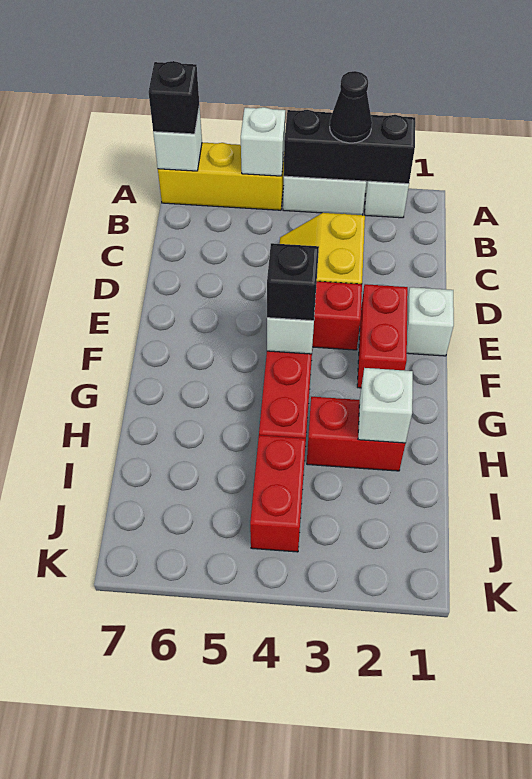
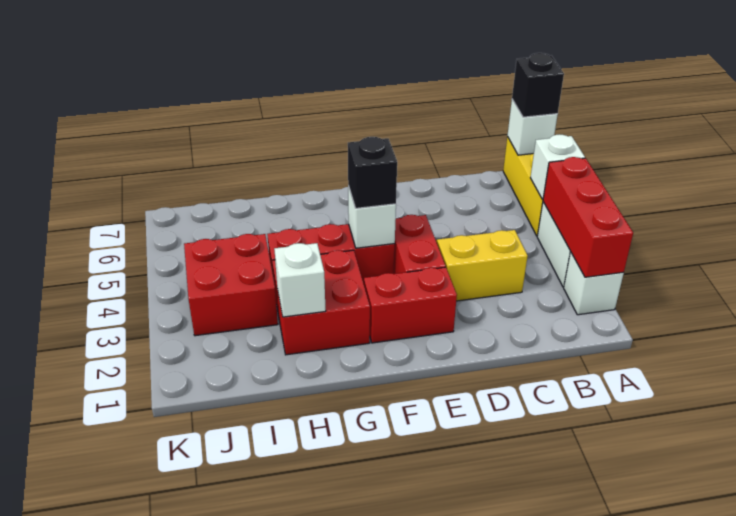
black 1x3 brick [284,110,415,184] -> red 1x3 brick [543,157,633,277]
black 1x1 cone [330,71,372,143] -> none
white 1x1 brick [407,287,454,356] -> none
red 1x2 brick [307,397,405,471] -> red 2x2 brick [272,250,370,355]
red 1x2 brick [250,435,306,552] -> red 2x2 brick [184,234,278,336]

